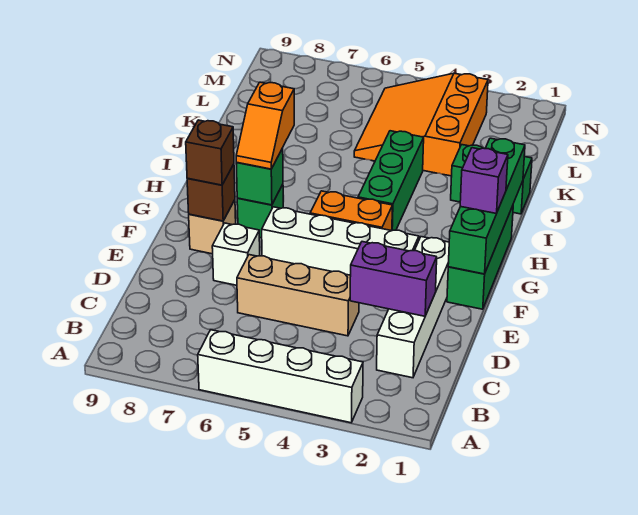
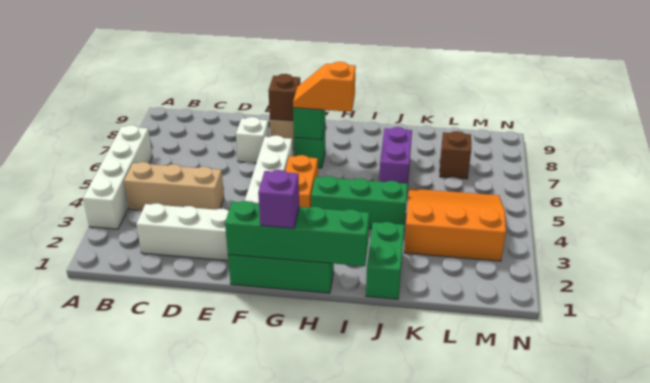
purple 1x2 brick [350,242,437,316] -> purple 1x2 brick moved to [379,127,412,190]
tan 1x3 brick [237,255,359,336] -> tan 1x3 brick turned to [124,162,224,211]
brown 1x1 brick [186,120,234,185] -> brown 1x1 brick moved to [440,131,471,179]

